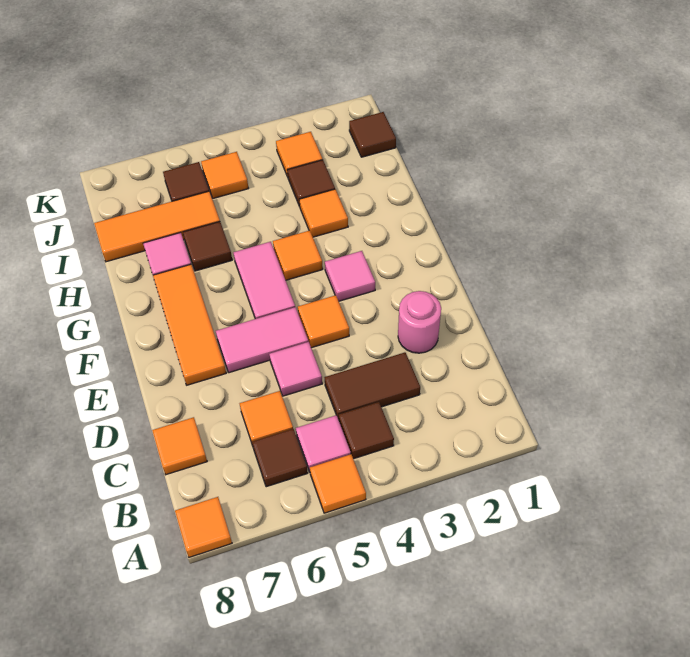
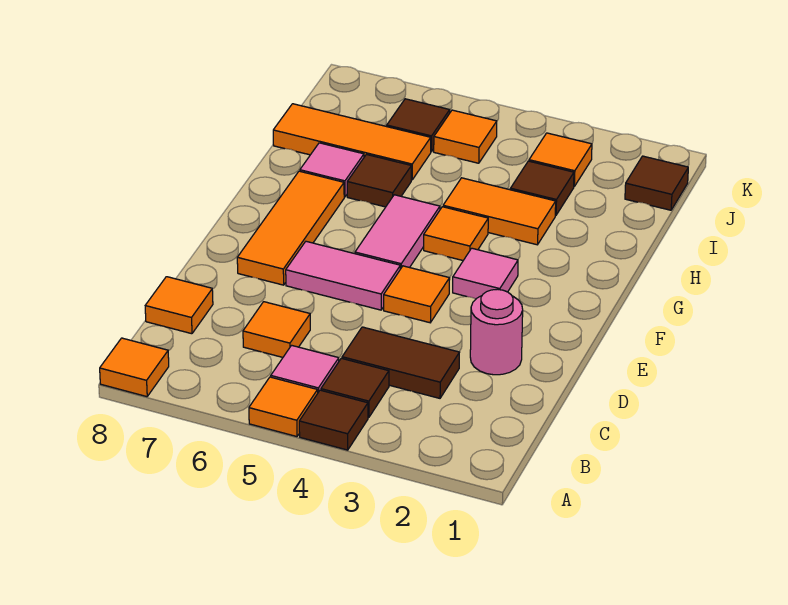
brown 1x1 tile [252,429,308,487] -> brown 1x1 tile moved to [299,390,368,450]
pink 1x1 tile [269,342,322,396] -> none
orange 1x1 tile [299,189,348,237] -> orange 1x2 tile [443,178,556,245]

